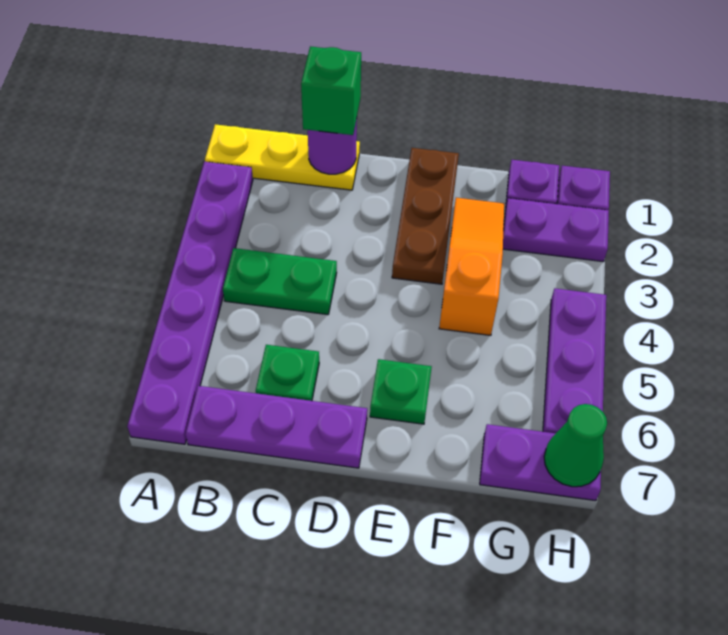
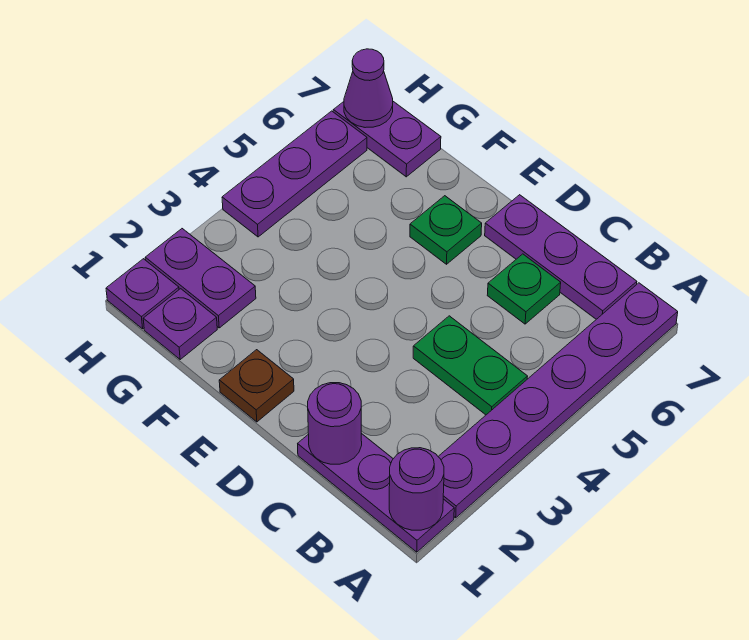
yellow 1x3 plate [205,124,360,190] -> purple 1x3 plate [298,433,454,552]
none -> purple 1x1 round brick [389,448,444,530]
green 1x1 brick [301,46,361,135] -> none
brown 1x3 plate [392,148,459,284] -> brown 1x1 plate [219,350,294,422]
orange 1x3 slope [439,198,504,335] -> none
green 1x1 cone [544,404,607,487] -> purple 1x1 cone [344,49,393,128]

